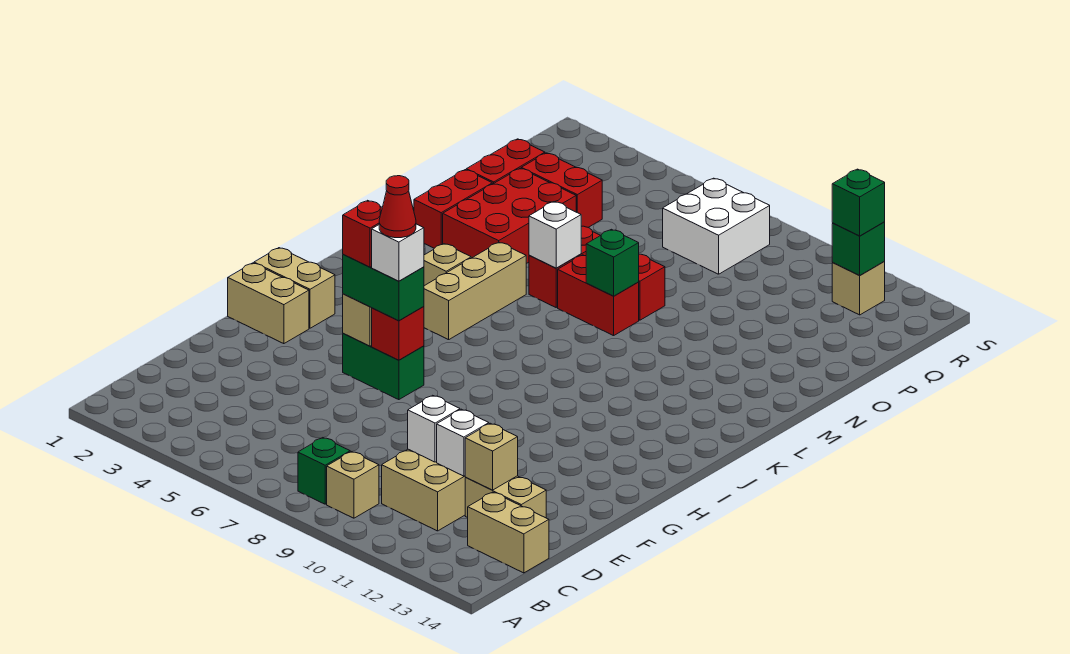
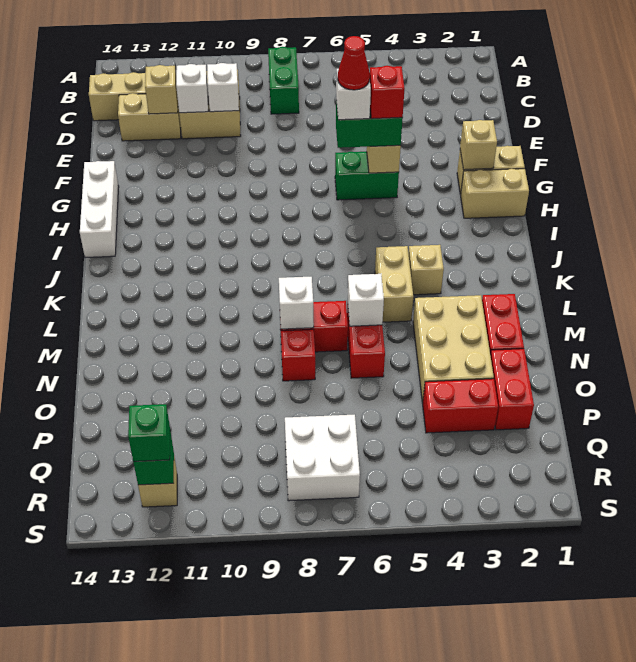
green 1x1 brick [298,438,350,504] -> green 1x2 brick [268,47,299,114]
tan 1x1 brick [327,452,379,518] -> tan 1x1 brick moved to [460,120,497,170]
red 1x1 brick [372,307,424,360] -> none
none -> white 1x3 brick [80,161,119,257]
tan 1x3 brick [424,242,526,340] -> tan 1x2 brick [375,246,413,322]
red 2x3 brick [443,168,576,264] -> tan 2x3 brick [413,295,494,403]
green 1x1 brick [586,229,639,296] -> white 1x1 brick [279,277,314,329]

